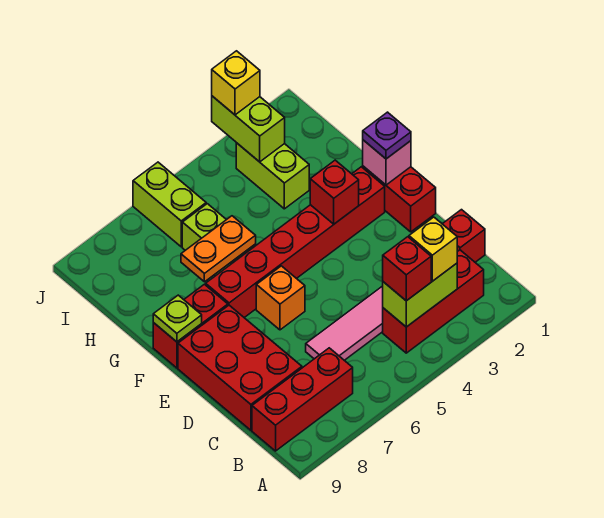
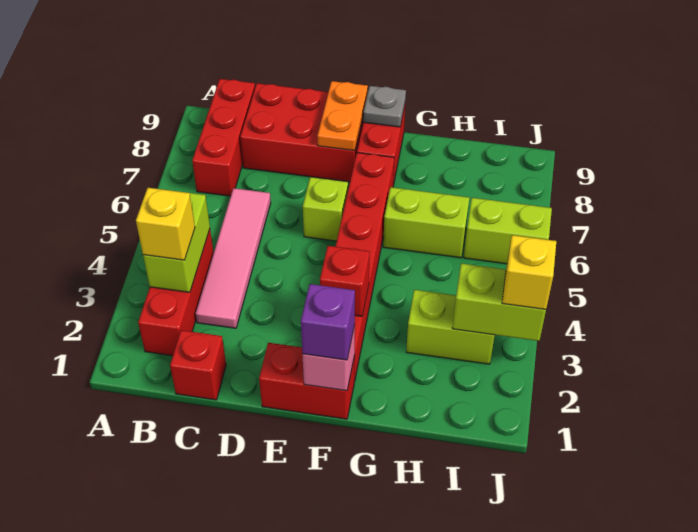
red 1x1 brick [383,237,431,301] -> none
orange 1x1 brick [256,266,305,330] -> lime 1x1 brick [303,177,348,241]
purple 1x1 plate [363,112,411,159] -> purple 1x1 brick [301,284,355,360]
lime 1x1 plate [153,295,202,342] -> grey 1x1 plate [363,86,406,127]
orange 1x2 plate [181,216,256,282] -> orange 1x2 plate moved to [317,81,368,151]

